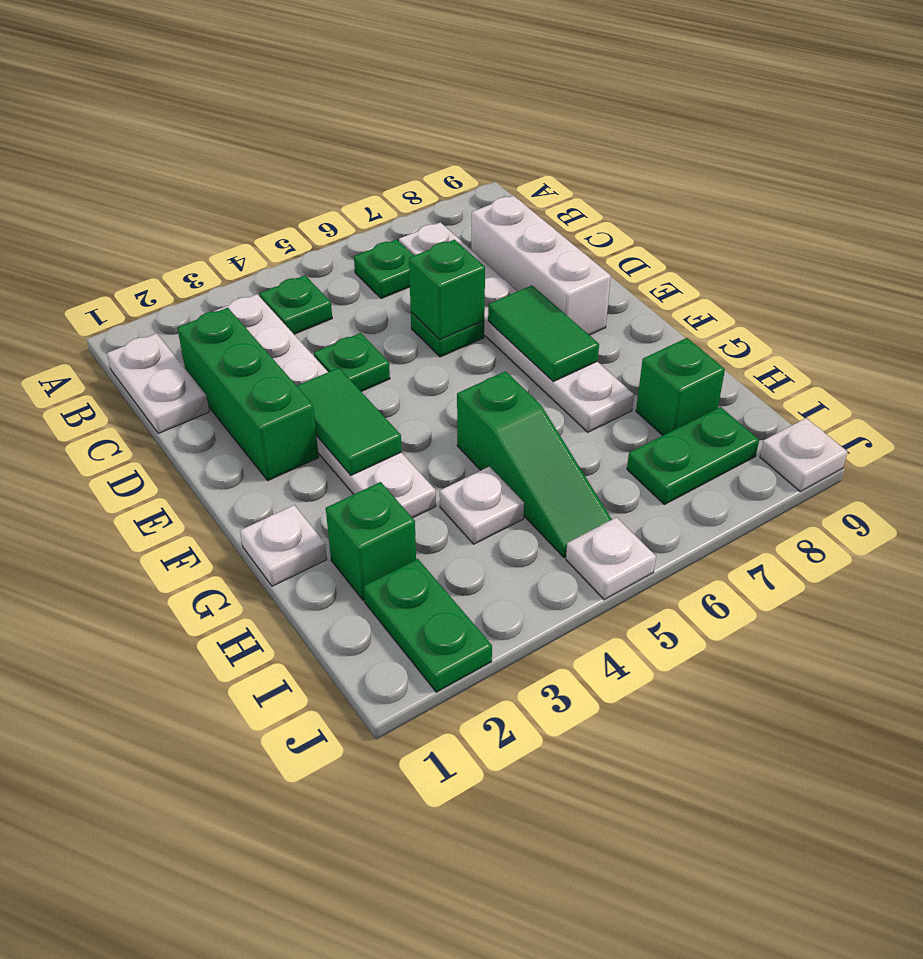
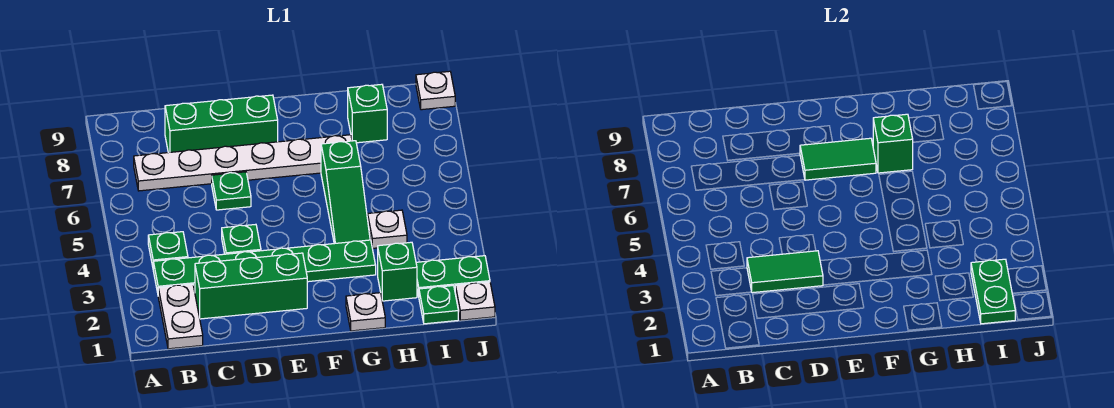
white 1x2 plate [107,333,209,433] -> white 1x2 plate turned to [158,284,203,349]
white 1x6 plate [215,294,436,518] -> green 1x6 plate [153,240,376,293]
green 1x1 plate [354,240,414,299] -> green 1x1 plate moved to [419,286,458,324]
white 1x3 brick [471,196,611,335] -> green 1x3 brick [165,95,278,153]
green 1x1 brick [409,240,485,340] -> green 1x1 brick moved to [873,114,913,173]
green 1x2 tile [297,368,402,475] -> green 1x2 tile moved to [747,251,823,293]
green 1x3 slope [457,371,612,558] -> green 1x3 slope turned to [321,141,370,244]
green 1x2 plate [627,407,759,505] -> green 1x2 plate moved to [971,259,1015,324]
white 1x1 plate [566,517,656,600] -> white 1x1 plate moved to [455,282,495,320]

